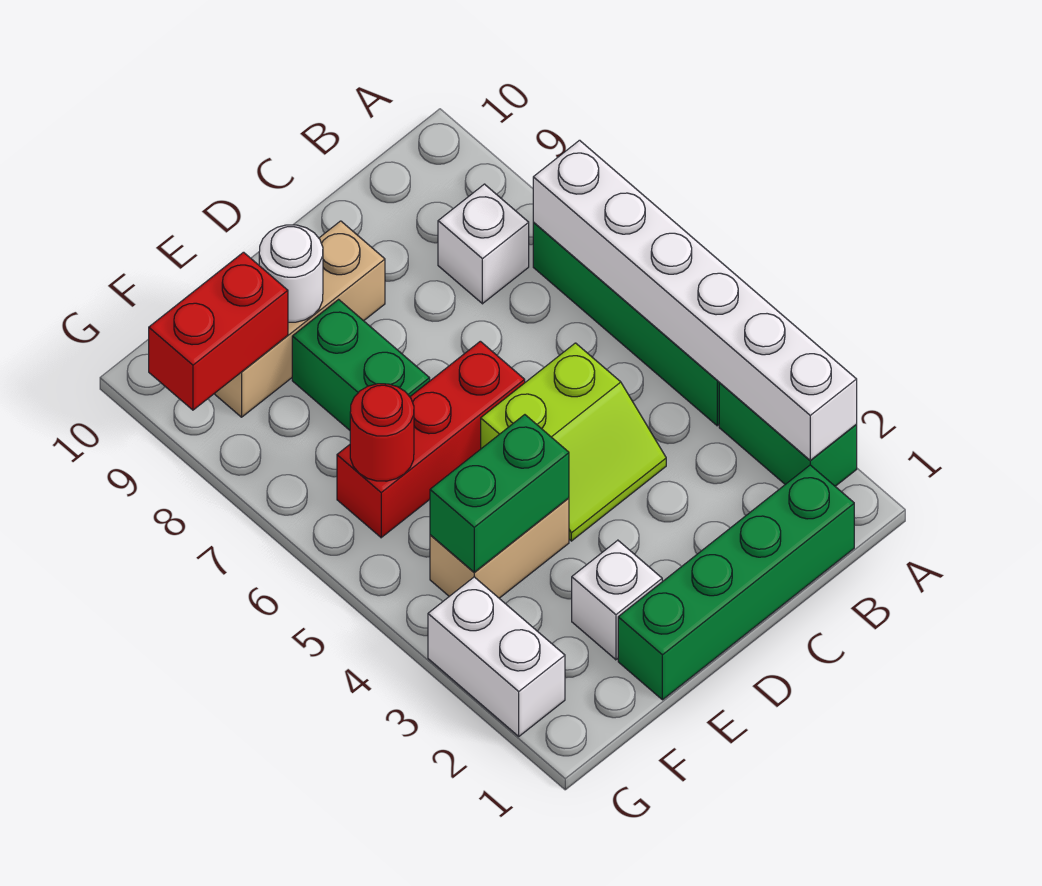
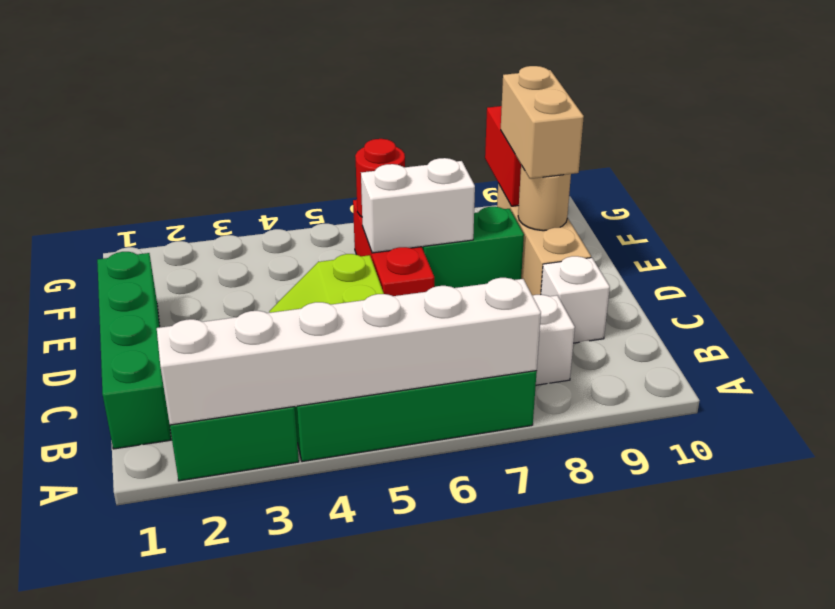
white 1x1 brick [572,540,662,660] -> white 1x1 brick moved to [541,256,610,343]
tan 1x2 brick [430,498,569,598] -> tan 1x2 brick moved to [501,66,584,179]
green 1x2 brick [430,415,569,572] -> none
white 1x1 round brick [259,225,323,322] -> tan 1x1 round brick [518,165,571,231]
white 1x2 brick [428,577,565,736] -> white 1x2 brick moved to [361,158,475,253]

